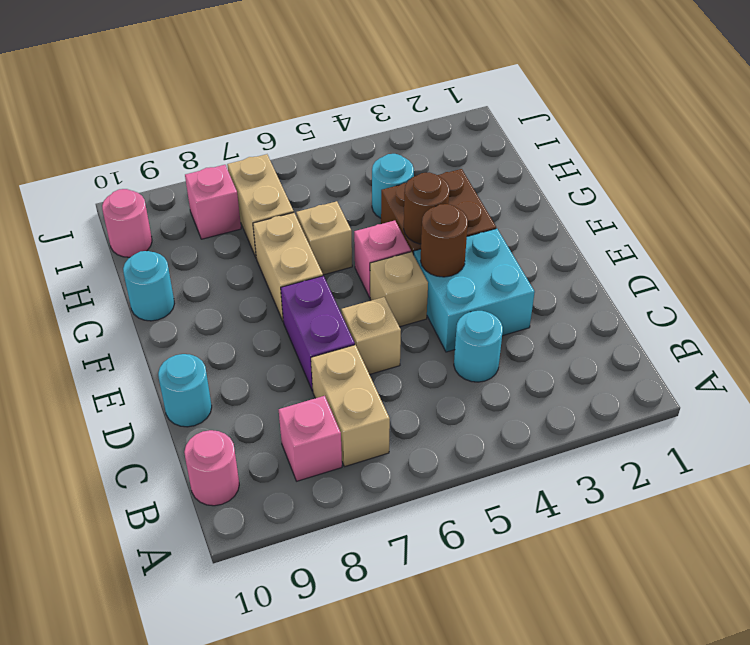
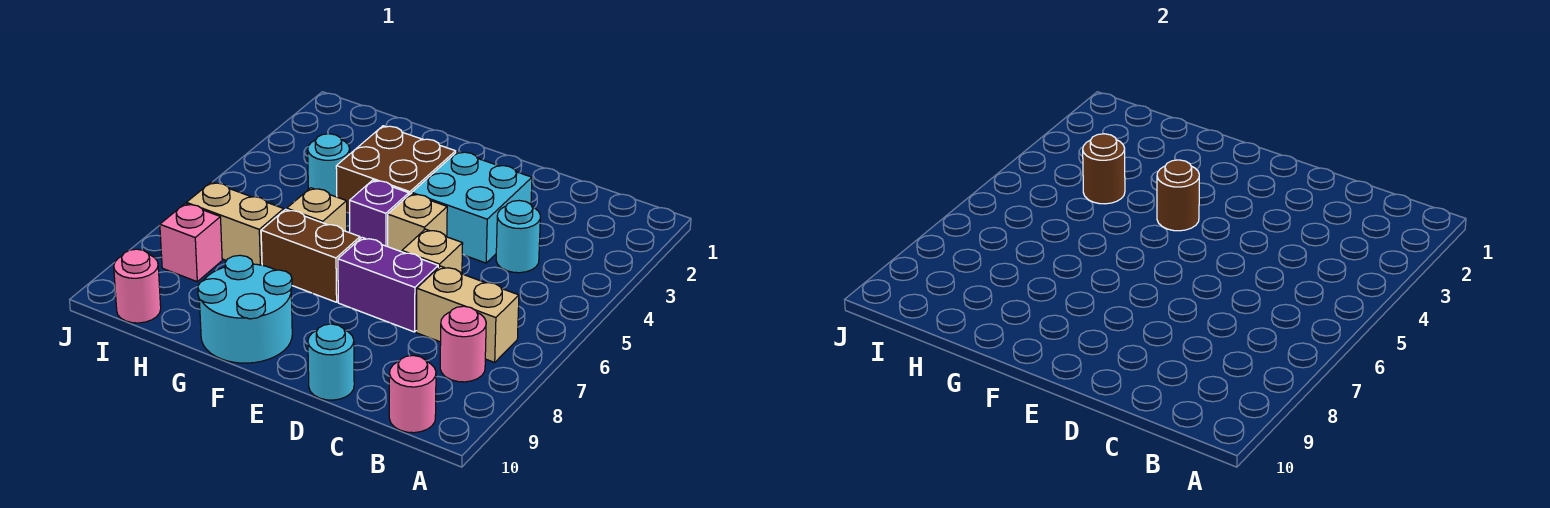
pink 1x1 brick [279,396,342,481] -> pink 1x1 round brick [440,306,486,382]
brown 1x1 round brick [420,204,468,277] -> brown 1x1 round brick moved to [1083,134,1125,204]
pink 1x1 brick [354,221,411,298] -> purple 1x1 brick [350,180,409,247]
tan 1x2 brick [253,213,323,321] -> brown 1x2 brick [261,209,360,302]
cyan 1x1 round brick [123,251,174,321] -> cyan 2x2 round brick [198,255,292,363]

